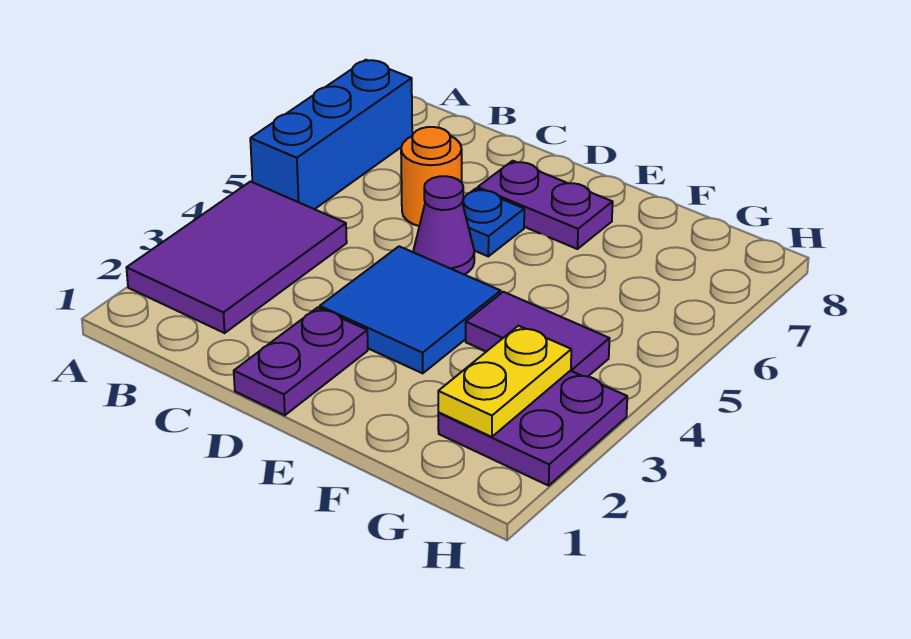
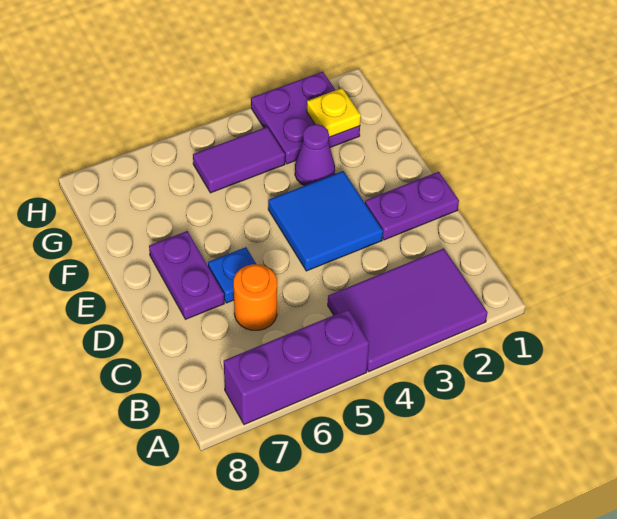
blue 1x3 brick [250,60,412,209] -> purple 1x3 brick [224,310,369,425]
purple 1x1 cone [413,176,474,275] -> purple 1x1 cone moved to [295,124,335,186]
purple 1x2 tile [466,292,610,377] -> purple 1x2 tile turned to [193,127,285,193]
yellow 1x2 plate [438,326,571,437] -> yellow 1x1 plate [307,88,361,137]

